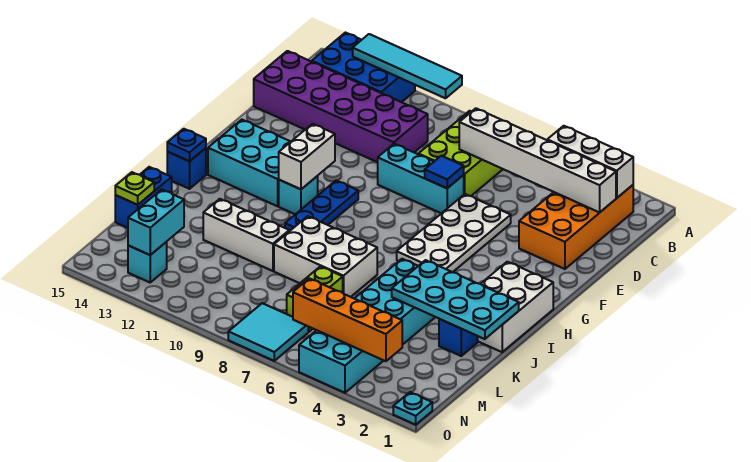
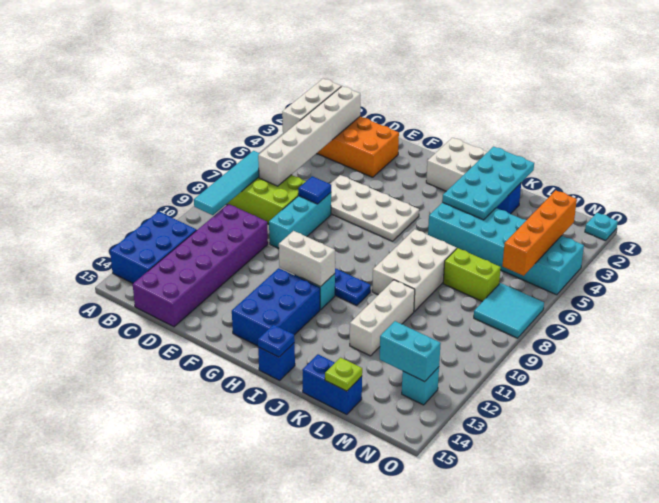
cyan 1x4 tile [353,34,462,98] -> cyan 1x4 tile moved to [194,151,260,215]
cyan 2x3 brick [208,120,291,206] -> blue 2x3 brick [232,268,320,346]

